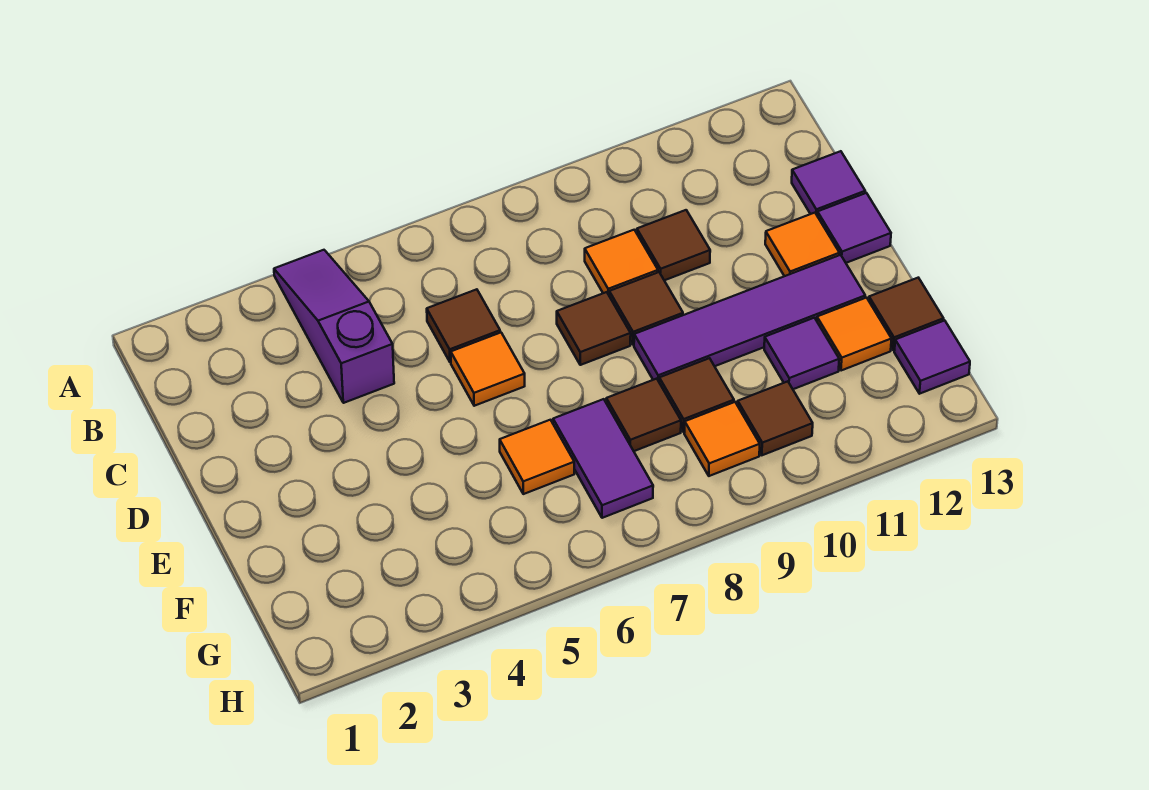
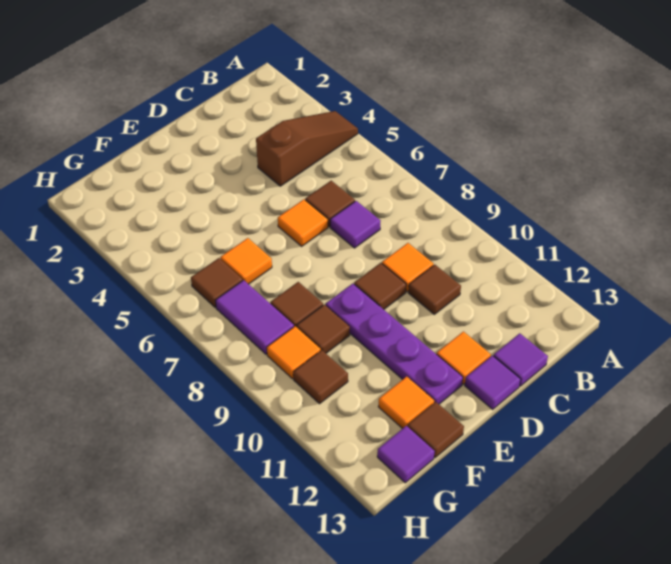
purple 1x3 slope [274,250,394,403] -> brown 1x3 slope [256,111,358,186]
brown 1x1 tile [557,292,631,365] -> brown 1x1 tile moved to [191,258,243,307]
purple 1x4 tile [634,255,865,381] -> purple 1x4 plate [326,284,463,404]
purple 1x2 tile [553,399,653,518] -> purple 1x2 tile turned to [215,280,294,354]
purple 1x1 tile [764,318,839,389] -> purple 1x1 tile moved to [330,201,380,248]

